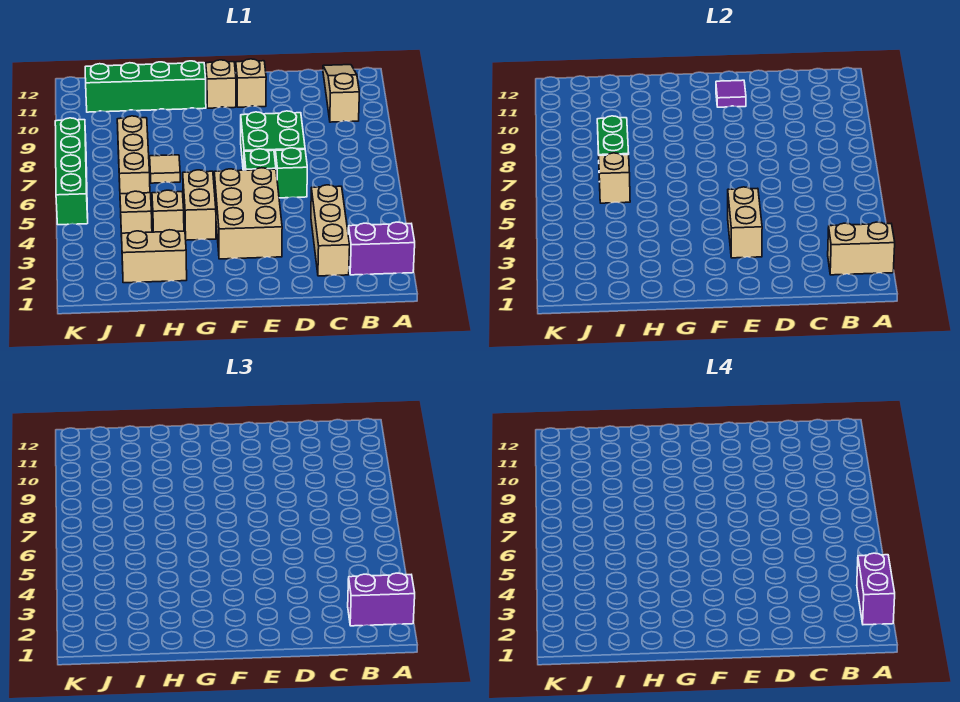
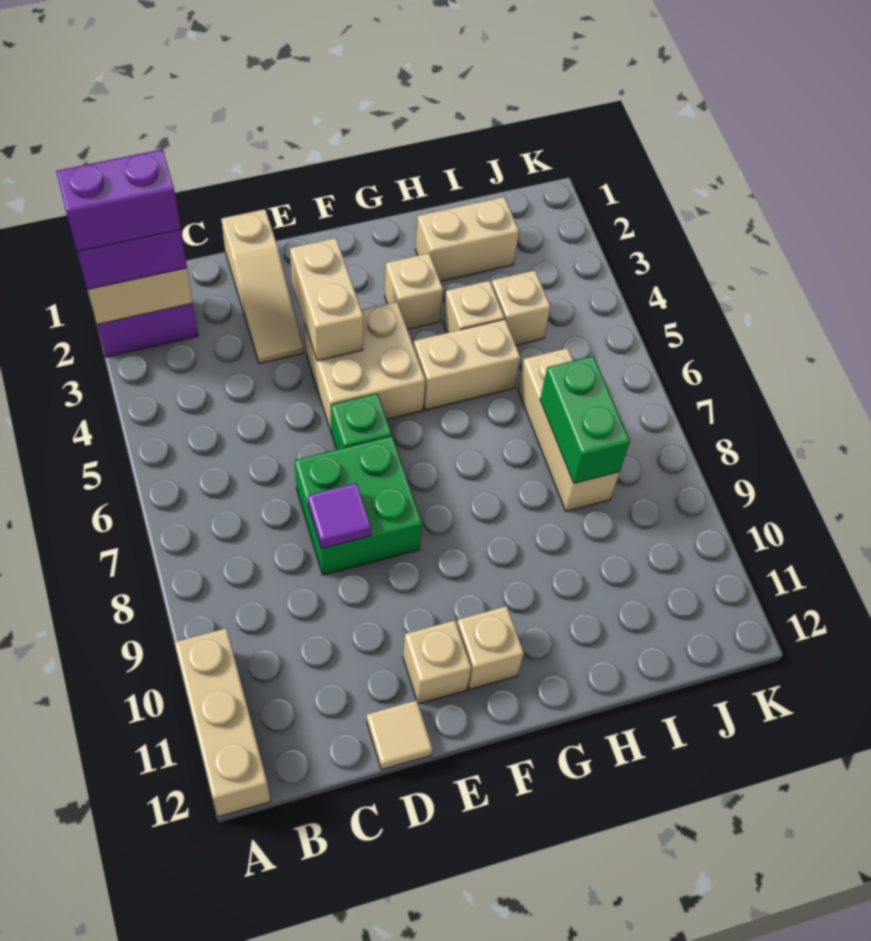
purple 1x2 brick [857,553,895,625] -> purple 1x2 brick turned to [56,149,181,252]
tan 1x3 slope [323,65,359,122] -> tan 1x3 slope moved to [221,209,303,364]
tan 1x3 brick [311,185,350,276] -> tan 1x3 brick moved to [175,628,271,817]
green 1x1 brick [275,148,307,198] -> none
tan 2x3 brick [214,168,282,259] -> tan 2x2 brick [305,302,426,433]
purple 1x1 tile [716,80,746,107] -> purple 1x1 tile moved to [308,483,371,549]
tan 1x2 brick [183,170,216,240] -> tan 1x2 brick turned to [413,319,520,410]
green 1x4 brick [85,61,206,112] -> none
tan 1x1 tile [150,155,180,183] -> tan 1x1 tile moved to [367,700,432,770]
tan 1x1 brick [599,153,630,203] -> tan 1x1 brick moved to [385,253,443,329]
green 1x4 brick [55,118,88,225] -> none

